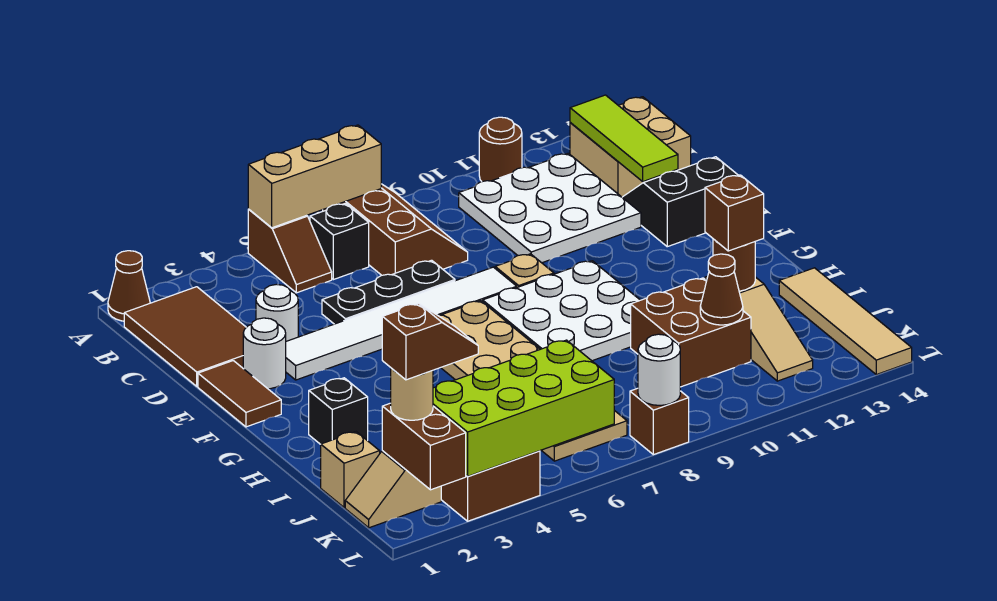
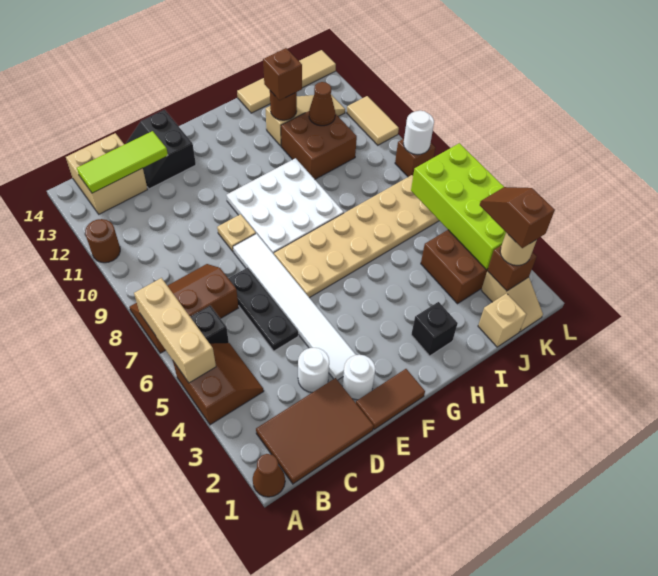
brown 1x2 slope [248,209,332,293] -> brown 2x2 slope [173,343,264,425]
white 3x3 plate [459,153,641,263] -> none
brown 1x2 brick [382,403,466,490] -> brown 1x1 brick [487,245,537,291]
none -> tan 1x2 tile [347,96,399,145]

